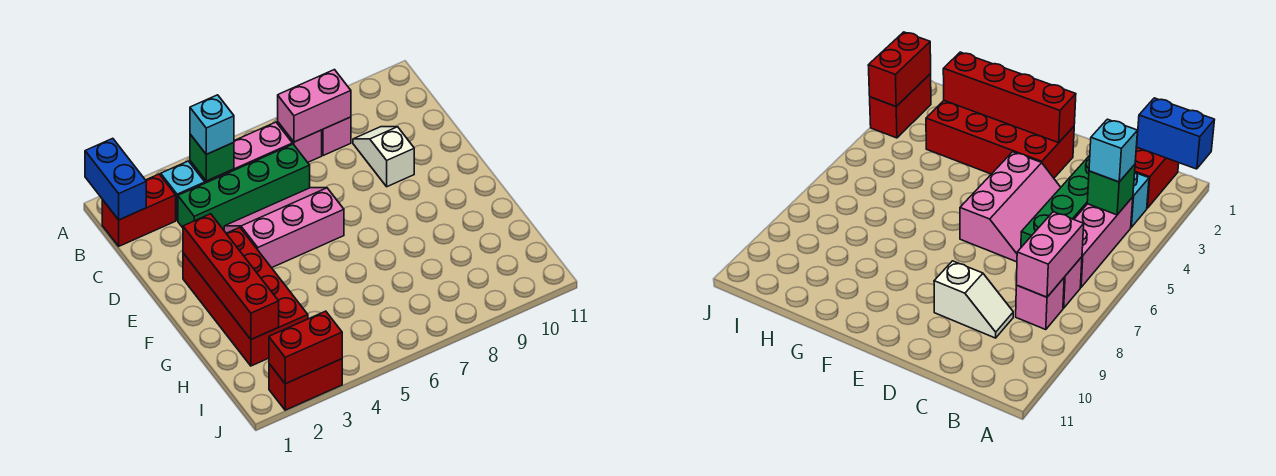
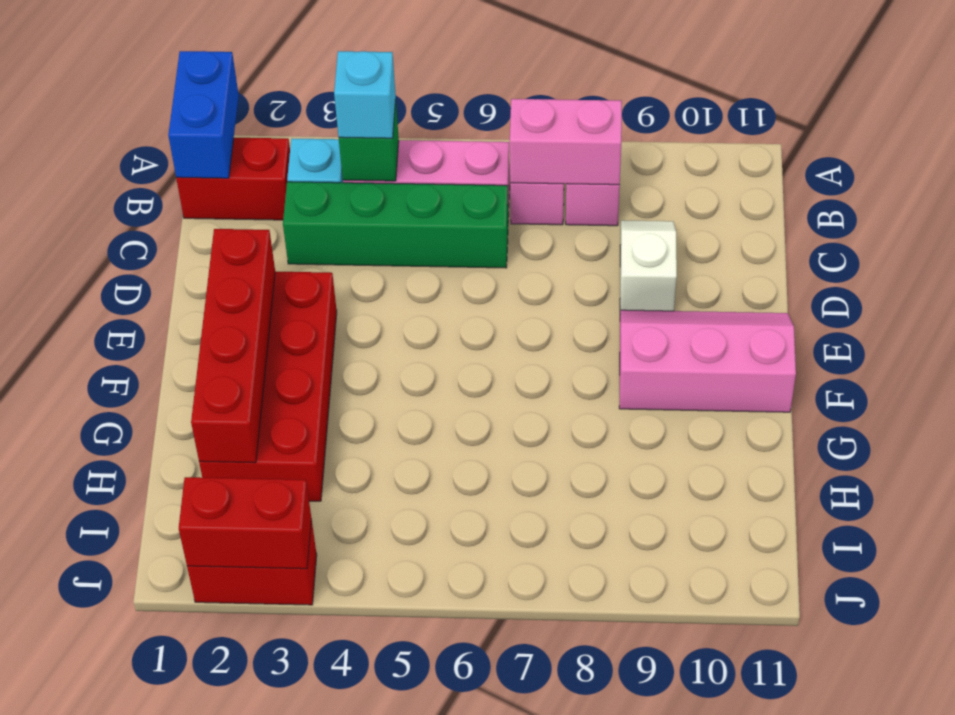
pink 2x3 slope [224,188,344,268] -> pink 2x3 slope moved to [619,310,796,412]

